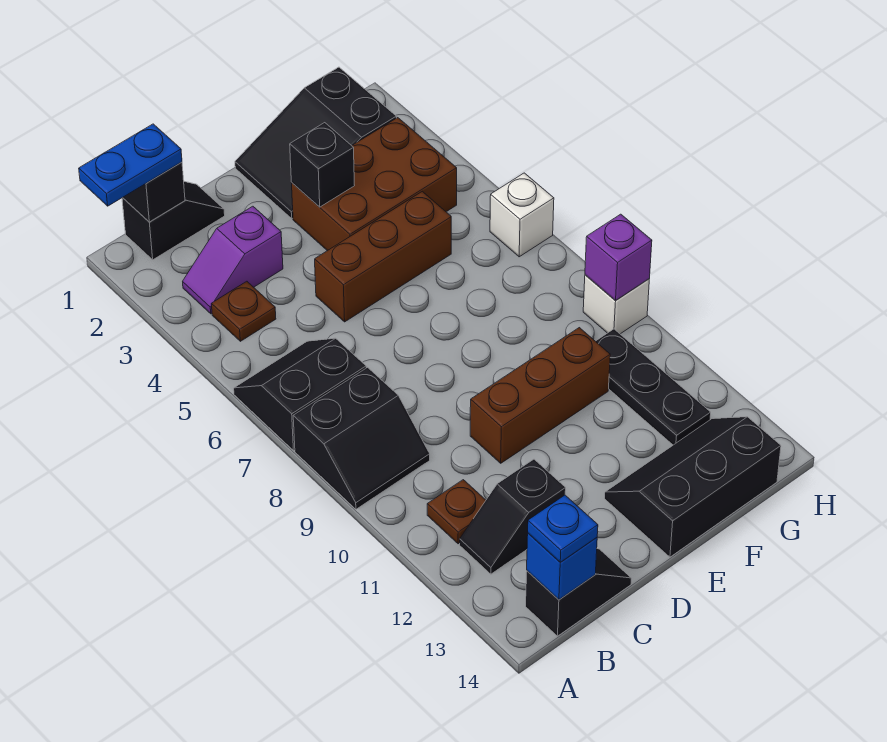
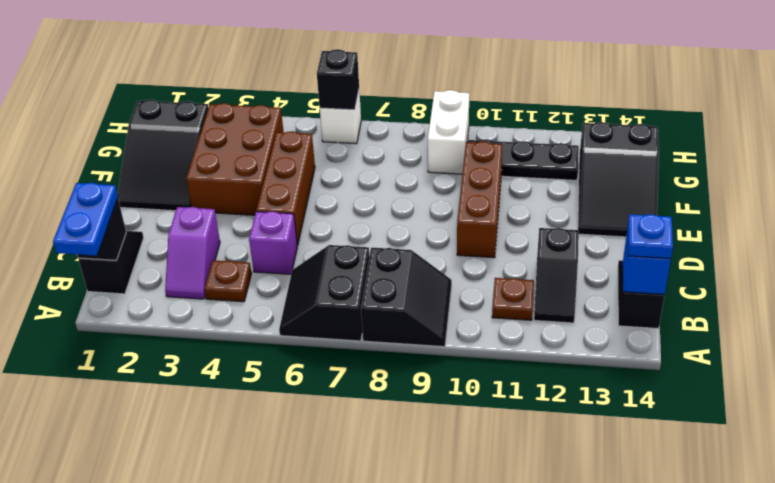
black 1x1 brick [290,123,355,207] -> black 1x1 brick moved to [317,49,359,110]
black 2x3 slope [605,417,781,557] -> black 2x3 slope turned to [578,122,659,237]
white 1x1 brick [583,275,649,334] -> white 1x2 brick [428,90,469,174]
purple 1x1 brick [585,214,652,301] -> purple 1x1 brick moved to [249,211,297,274]

